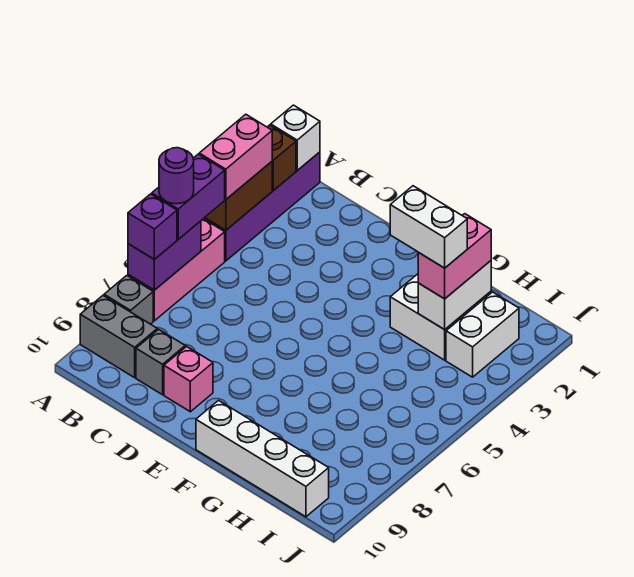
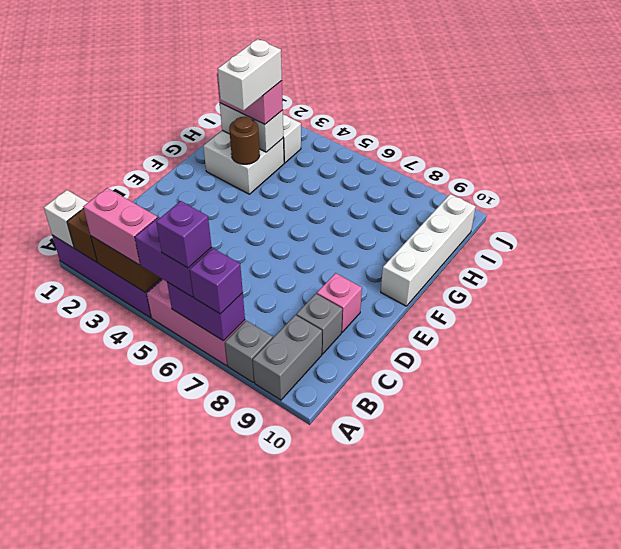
purple 1x1 round brick [159,148,194,204] -> purple 1x1 brick [156,201,212,268]
none -> brown 1x1 round brick [229,117,260,164]

